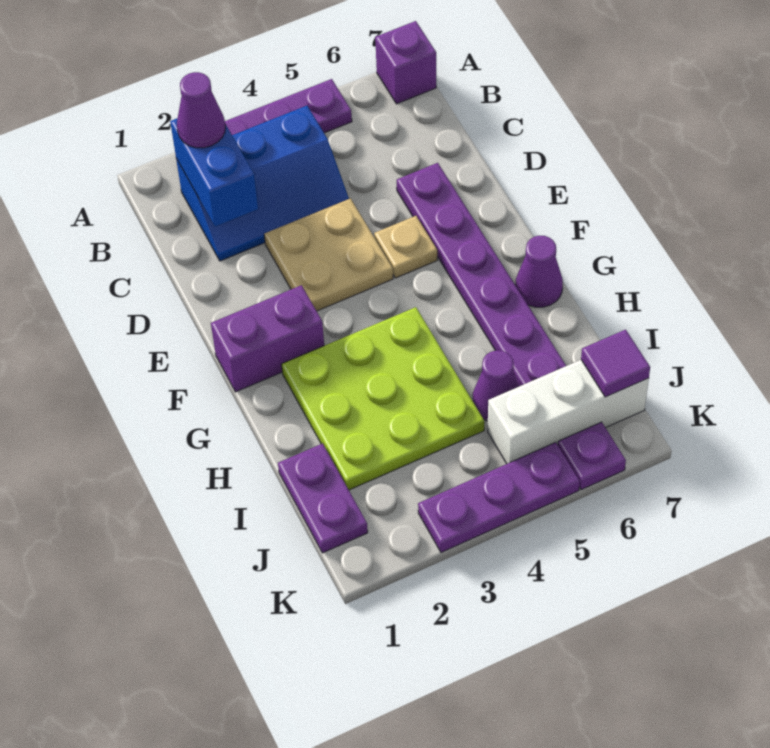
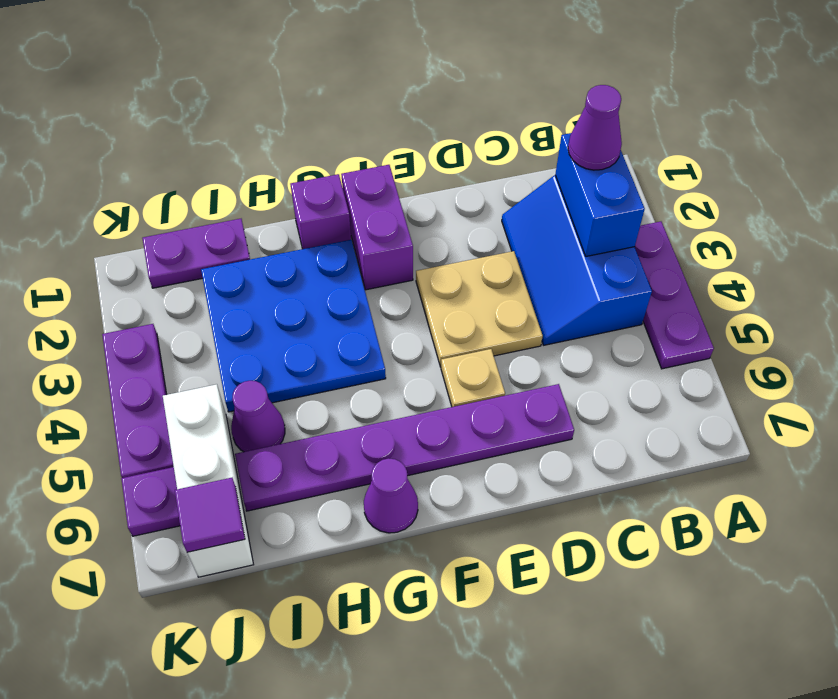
purple 1x1 brick [375,21,436,104] -> purple 1x1 brick moved to [290,174,351,249]
blue 1x2 brick [170,119,258,227] -> blue 1x2 brick turned to [555,133,645,257]
lime 3x3 plate [281,307,484,490] -> blue 3x3 plate [201,240,386,412]

